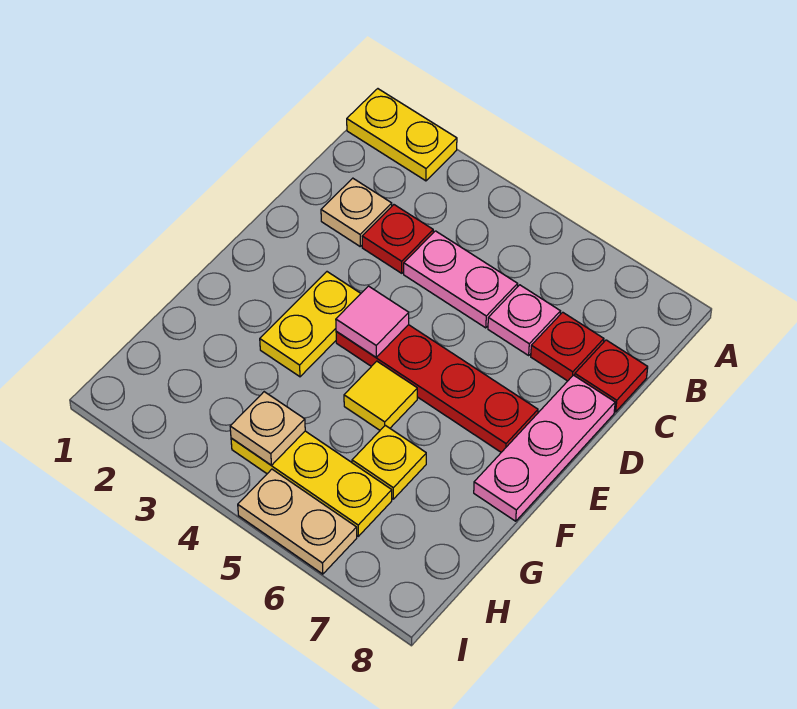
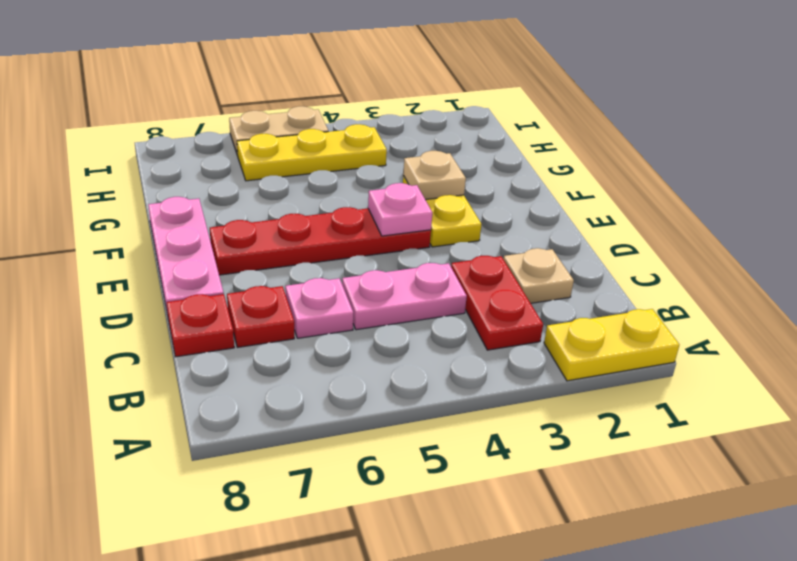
red 1x1 plate [362,205,433,273] -> red 1x2 plate [451,256,543,350]
pink 1x1 tile [336,286,409,357] -> pink 1x1 plate [368,183,432,236]
yellow 1x1 tile [344,361,417,430] -> none
yellow 1x1 plate [352,425,426,499] -> none
tan 1x1 plate [230,392,305,465] -> tan 1x1 plate moved to [403,151,466,200]

